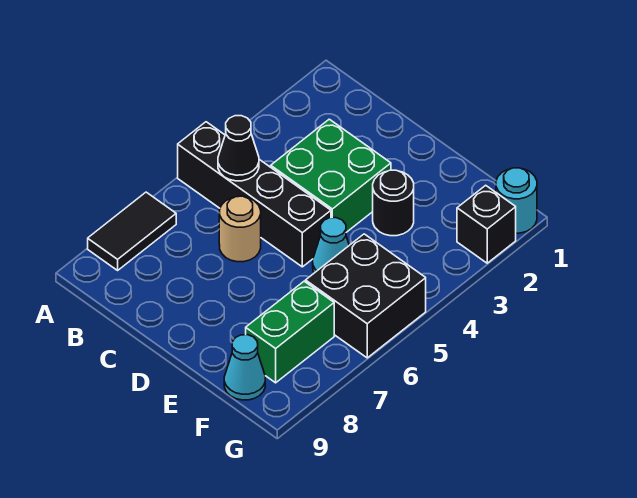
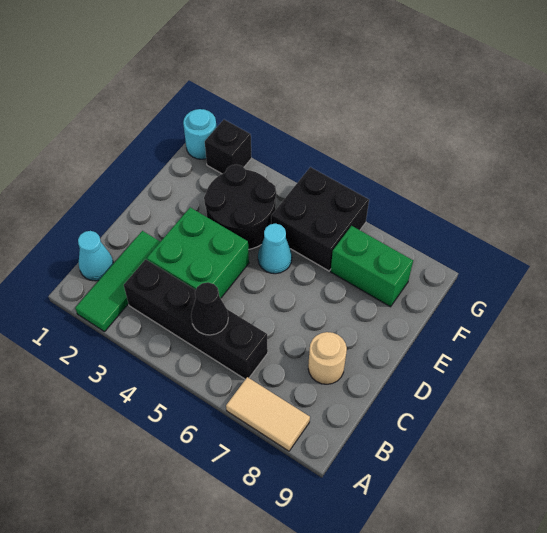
none -> green 1x3 tile [75,231,160,332]
black 1x4 brick [178,122,331,267] -> black 1x4 brick turned to [124,259,268,379]
black 1x2 tile [88,192,176,270] -> tan 1x2 tile [226,377,310,451]
tan 1x1 round brick [219,196,261,262] -> tan 1x1 round brick moved to [308,332,347,384]
black 1x1 round brick [373,170,414,236] -> black 2x2 round brick [204,164,276,250]
cyan 1x1 cone [224,335,265,400] -> cyan 1x1 cone moved to [78,231,113,281]

